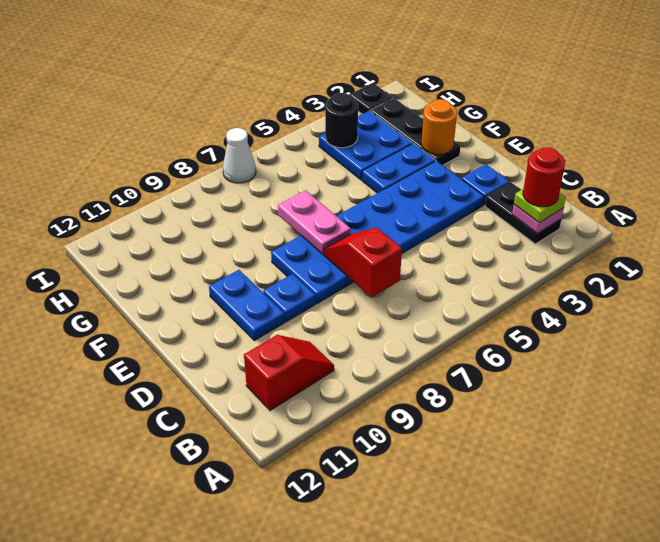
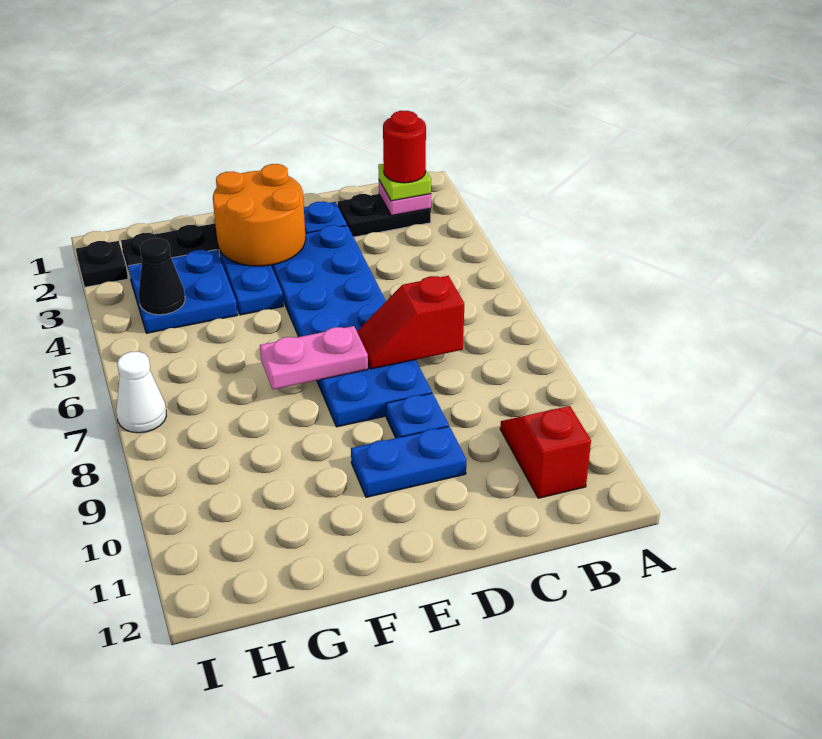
orange 1x1 round brick [421,99,457,154] -> orange 2x2 round brick [213,164,306,266]
black 1x1 round brick [325,93,358,148] -> black 1x1 cone [139,238,185,315]

